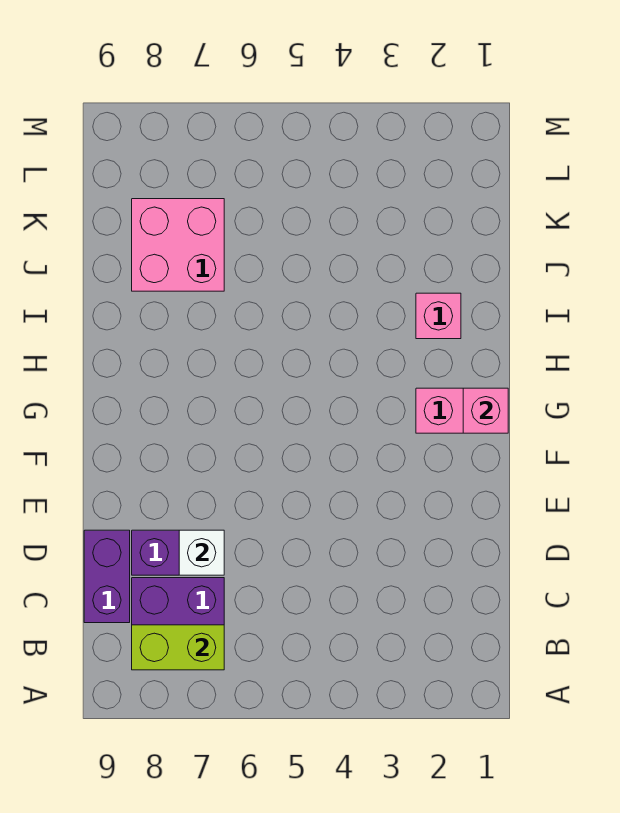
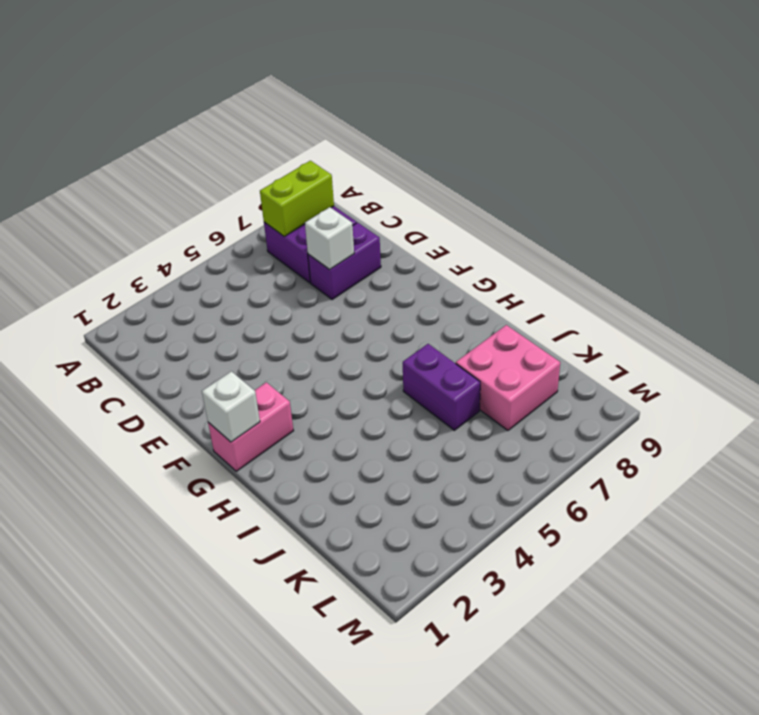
purple 1x2 brick [84,530,130,623] -> purple 1x2 brick moved to [403,344,480,430]
pink 1x1 brick [463,388,508,433] -> white 1x1 brick [202,371,260,442]
pink 1x1 brick [416,293,461,339] -> none

